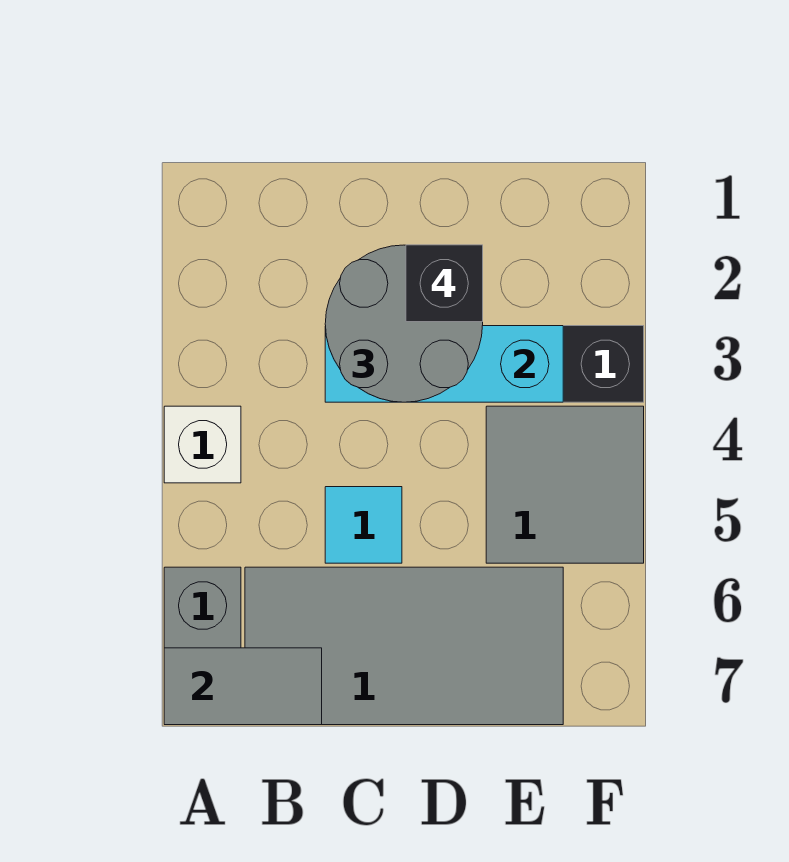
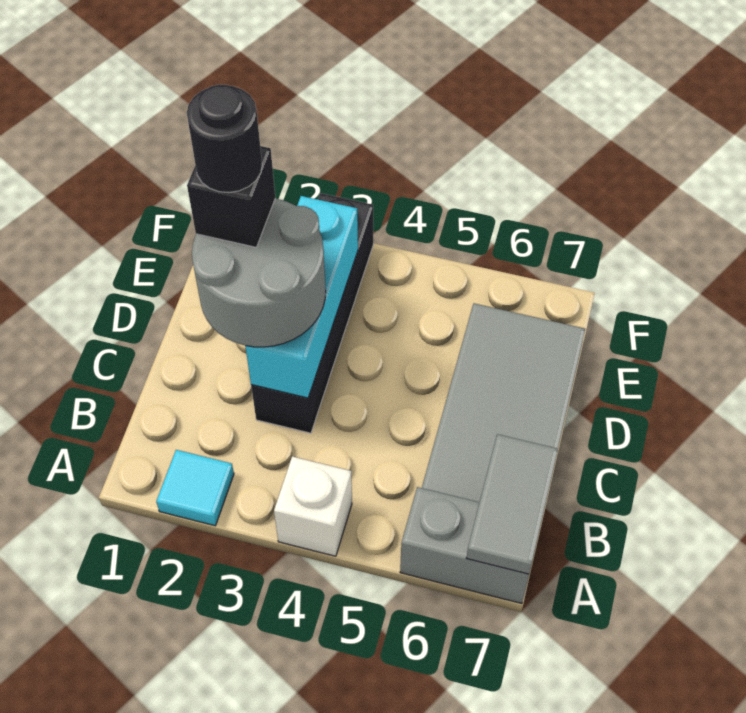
cyan 1x1 tile [325,487,402,563] -> cyan 1x1 tile moved to [156,450,234,526]
none -> black 1x1 round brick [187,84,262,193]
grey 2x2 tile [486,406,644,563] -> none

